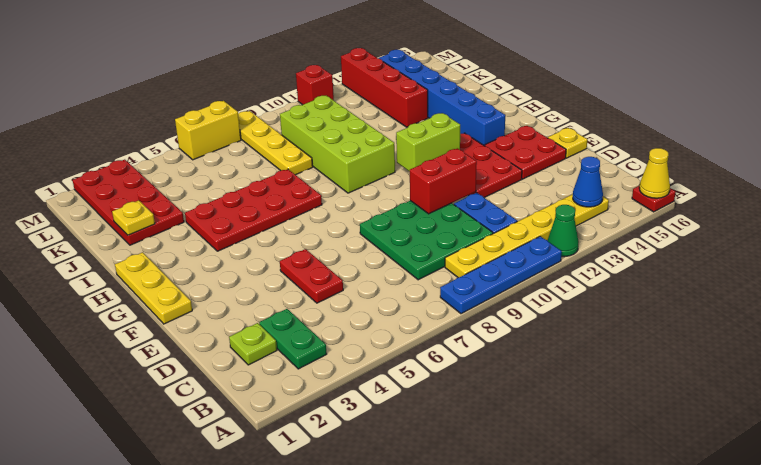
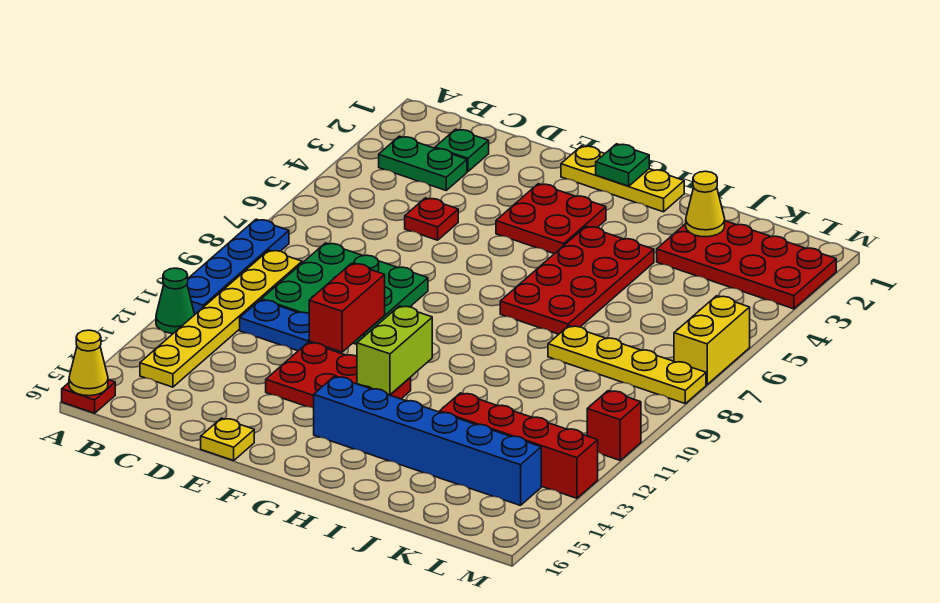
blue 1x1 cone [573,157,603,207] -> none
lime 1x1 plate [229,323,277,365] -> green 1x1 plate [435,129,489,172]
red 1x2 plate [280,249,343,303] -> red 1x1 plate [405,198,458,240]
red 2x2 plate [485,126,566,179] -> red 2x2 plate moved to [496,184,606,254]
none -> green 1x1 plate [596,144,649,186]
lime 2x4 brick [280,96,395,193] -> none
yellow 1x1 plate [112,200,155,235] -> yellow 1x1 cone [686,171,725,237]

